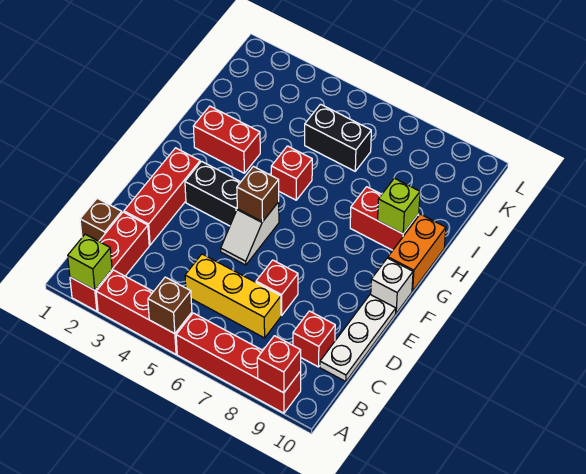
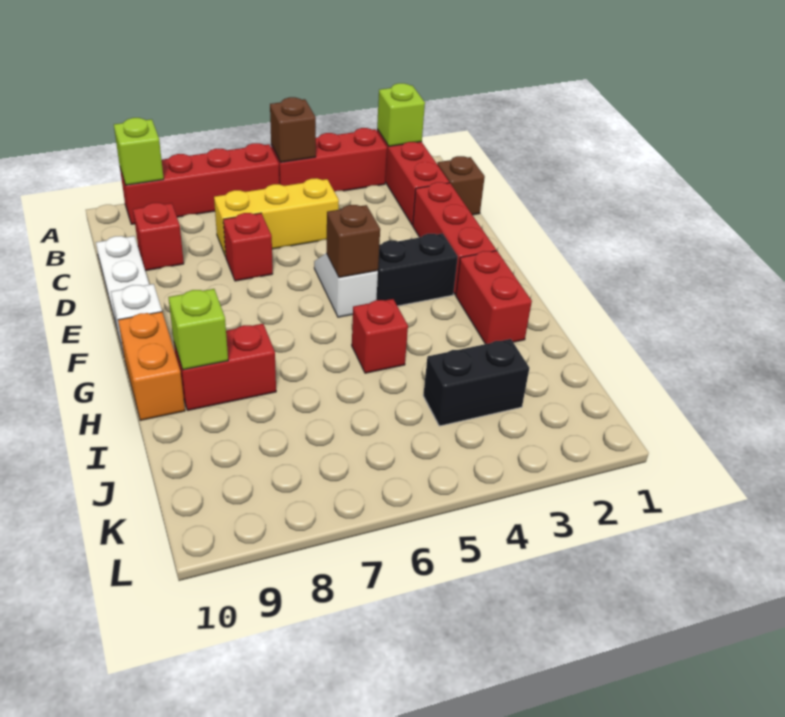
red 1x1 brick [257,336,301,393] -> lime 1x1 brick [114,118,164,185]
red 1x2 brick [193,106,260,173] -> red 1x2 brick turned to [456,251,532,344]
black 1x2 brick [305,104,371,171] -> black 1x2 brick moved to [423,339,529,426]

